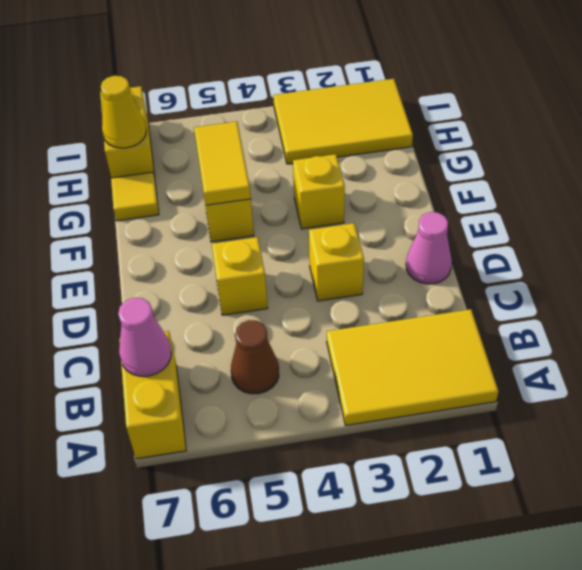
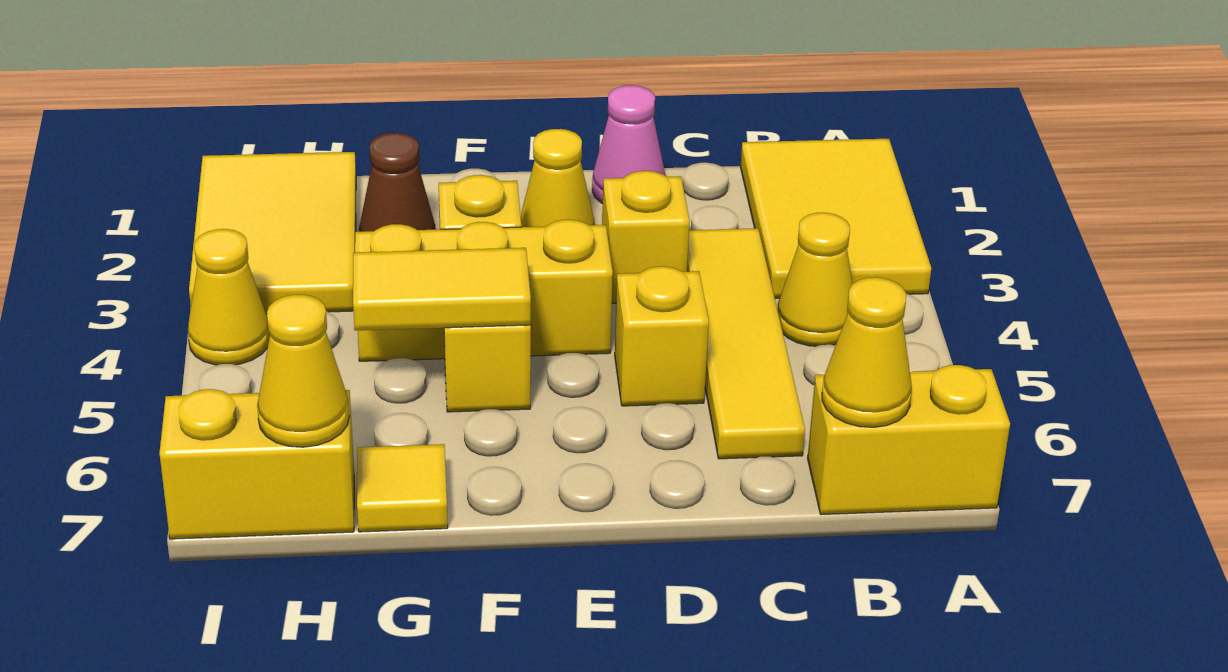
none -> yellow 1x1 cone [777,213,852,346]
brown 1x1 cone [231,320,279,394] -> brown 1x1 cone moved to [359,133,436,232]
pink 1x1 cone [118,298,171,376] -> yellow 1x1 cone [822,277,912,427]
none -> yellow 1x4 tile [687,228,805,459]
none -> yellow 1x1 cone [521,129,595,227]
none -> yellow 1x3 brick [355,220,613,361]
none -> yellow 1x1 cone [188,229,270,365]

